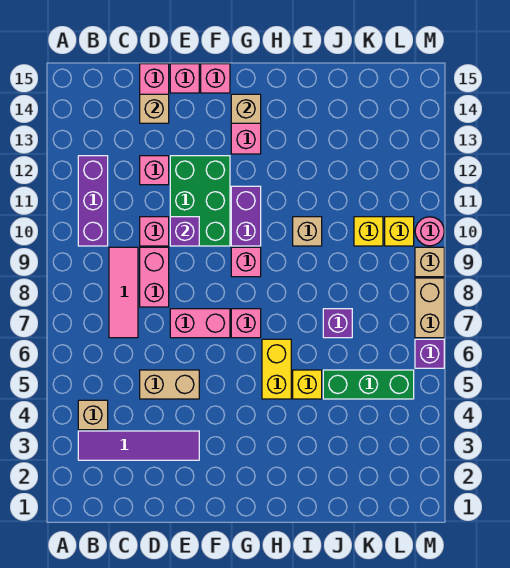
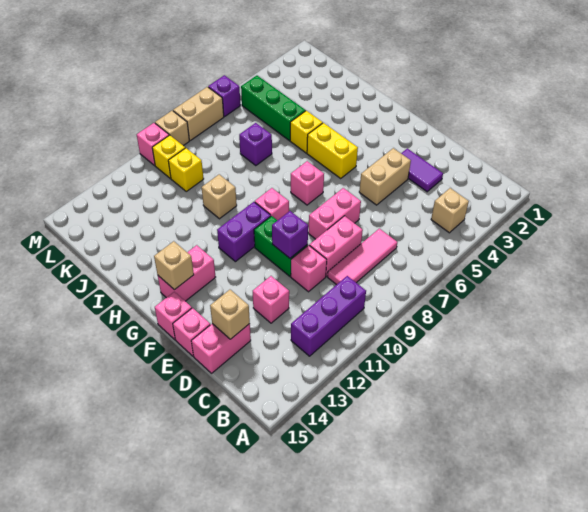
purple 1x4 tile [78,431,199,460] -> purple 1x2 tile [401,148,443,192]
tan 1x2 brick [140,370,199,399] -> tan 1x2 brick turned to [359,148,411,205]
pink 1x2 brick [170,309,230,338] -> pink 1x2 brick turned to [308,188,361,239]
green 2x3 brick [170,156,230,246] -> green 1x2 brick [254,216,308,276]
yellow 1x2 brick [262,339,291,399] -> yellow 1x2 brick turned to [307,123,358,178]
pink 1x1 round brick [415,217,444,246] -> pink 1x1 brick [137,123,169,165]

